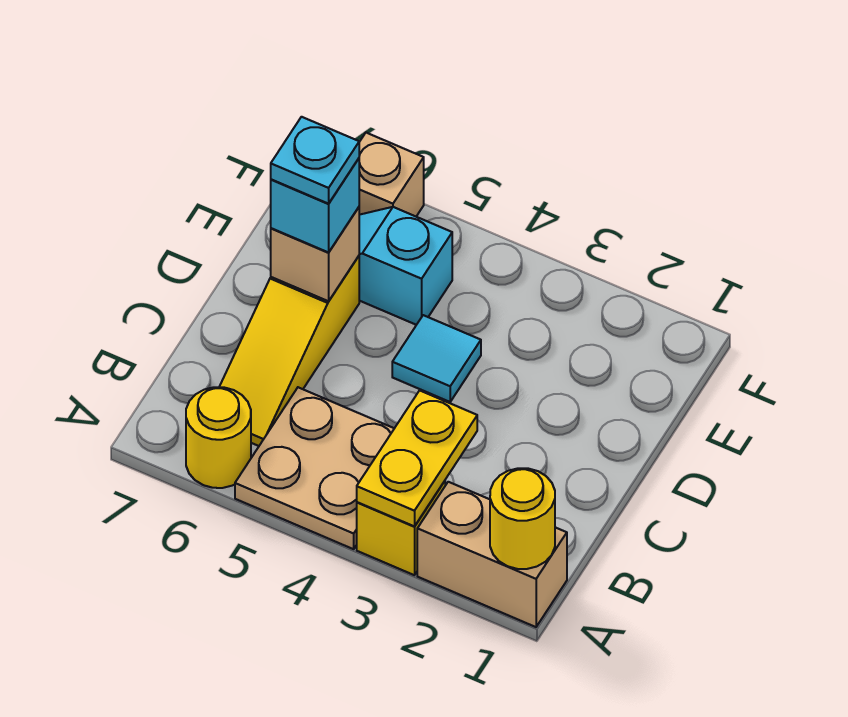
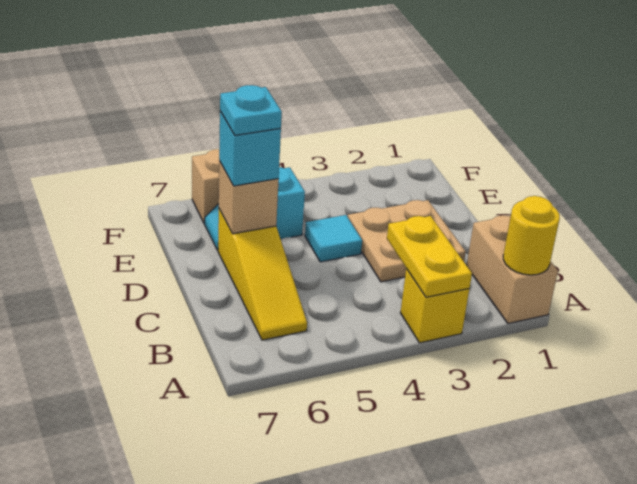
tan 1x2 brick [417,482,567,627] -> tan 1x2 brick turned to [467,215,558,324]
tan 2x2 plate [235,387,394,549] -> tan 2x2 plate moved to [348,200,466,282]
yellow 1x1 round brick [186,387,251,488] -> none

